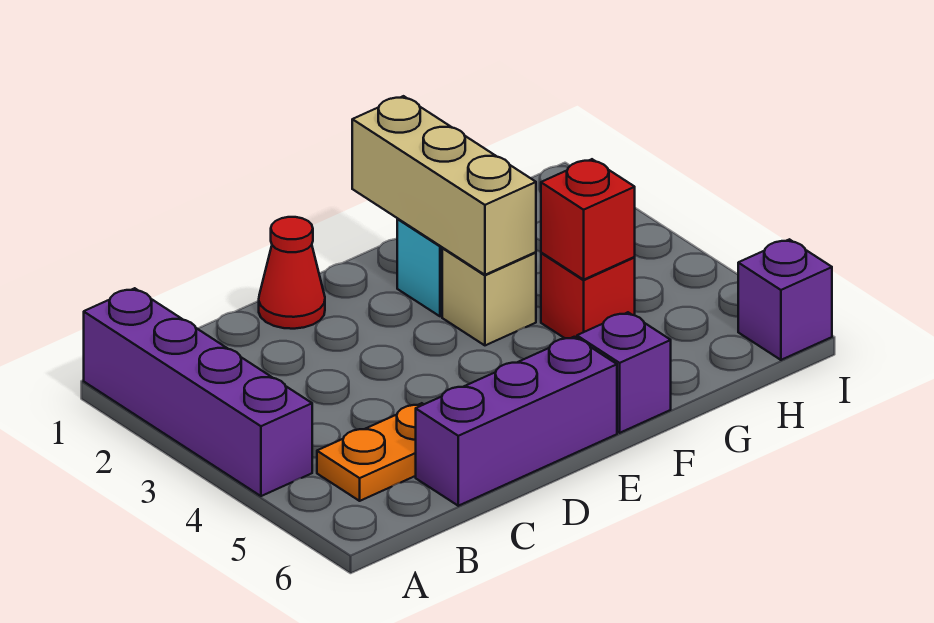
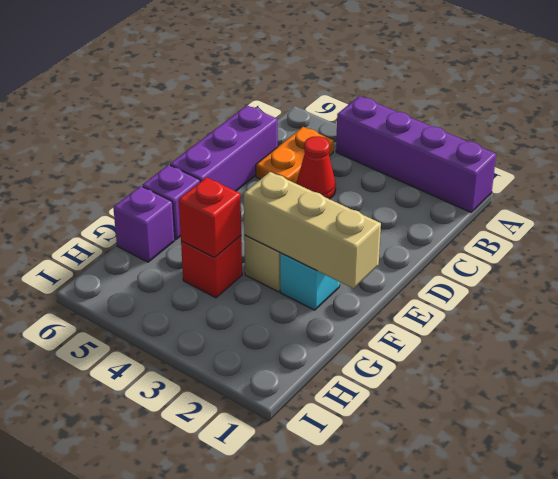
red 1x1 cone [259,217,325,329] -> red 1x1 cone moved to [296,136,336,199]
purple 1x1 brick [738,239,832,360] -> purple 1x1 brick moved to [113,186,175,262]

